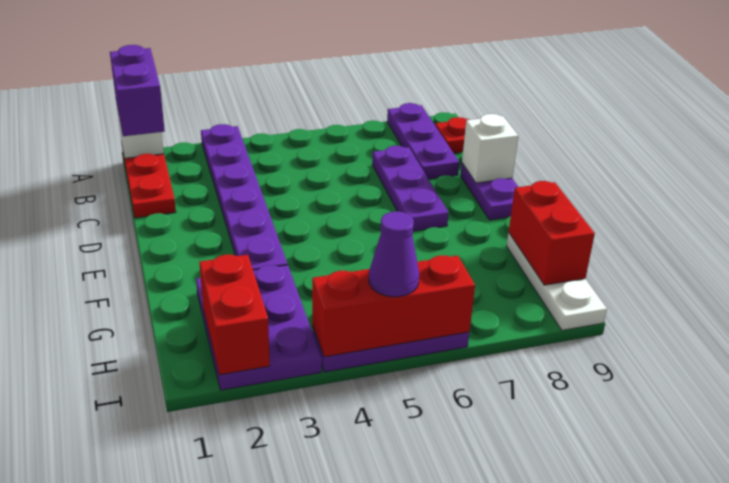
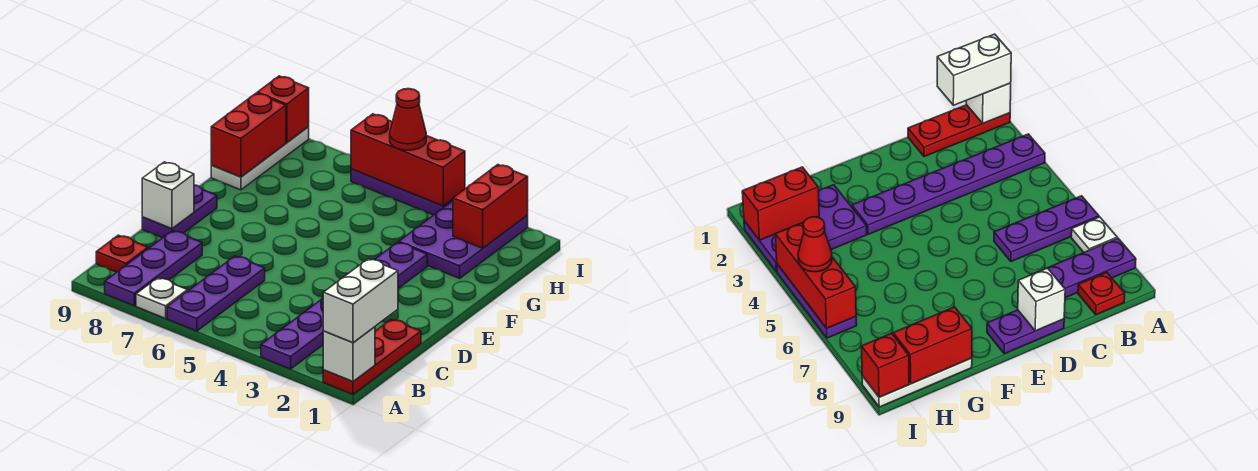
purple 1x2 brick [110,45,165,136] -> white 1x2 brick [323,259,398,343]
none -> white 1x1 plate [136,278,188,318]
purple 1x3 plate [372,146,449,231] -> purple 1x3 plate moved to [167,256,265,331]
purple 1x1 cone [369,211,419,297] -> red 1x1 cone [390,89,426,150]
none -> red 1x1 brick [257,76,309,143]

